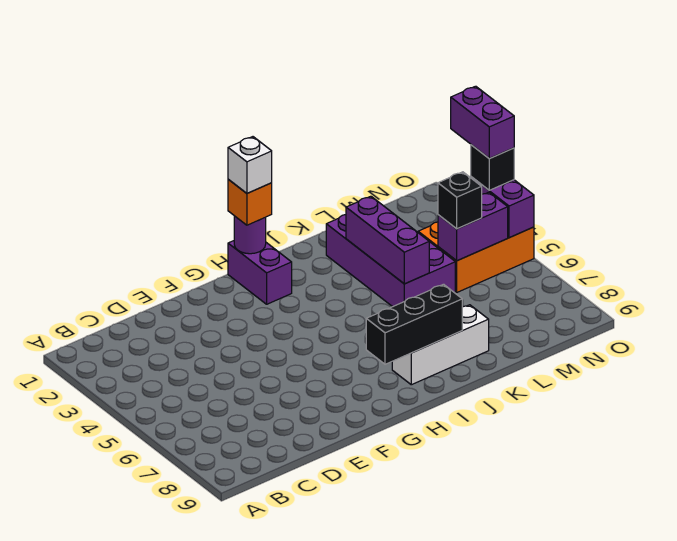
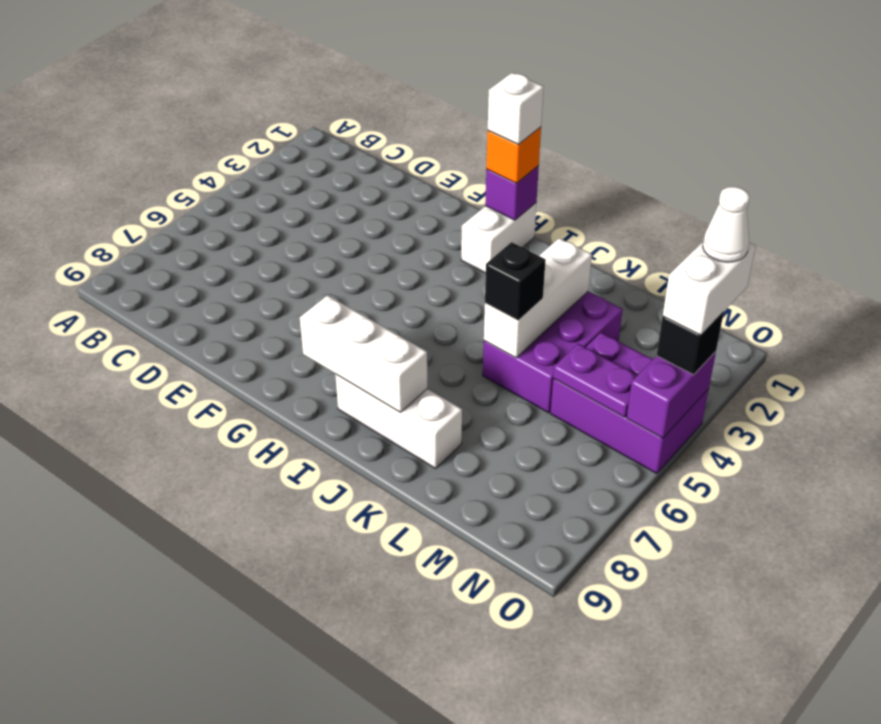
purple 1x2 brick [228,241,292,304] -> white 1x2 brick [461,203,536,273]
purple 1x1 round brick [234,216,266,254] -> purple 1x1 brick [485,165,539,220]
black 1x3 brick [366,284,462,364] -> white 1x3 brick [300,295,427,412]
purple 2x4 brick [326,215,455,307] -> purple 2x3 brick [483,292,623,413]
purple 1x3 brick [346,196,429,284] -> white 1x3 brick [484,238,592,358]
orange 2x3 brick [418,222,534,292] -> purple 2x3 brick [550,333,709,474]
purple 1x2 brick [438,192,508,261] -> purple 1x2 plate [553,344,637,417]
black 1x1 brick [438,172,482,229] -> black 1x1 brick moved to [485,242,546,321]
purple 1x2 brick [451,86,514,159] -> white 1x2 brick [663,242,756,335]
none -> white 1x1 cone [703,187,749,262]

